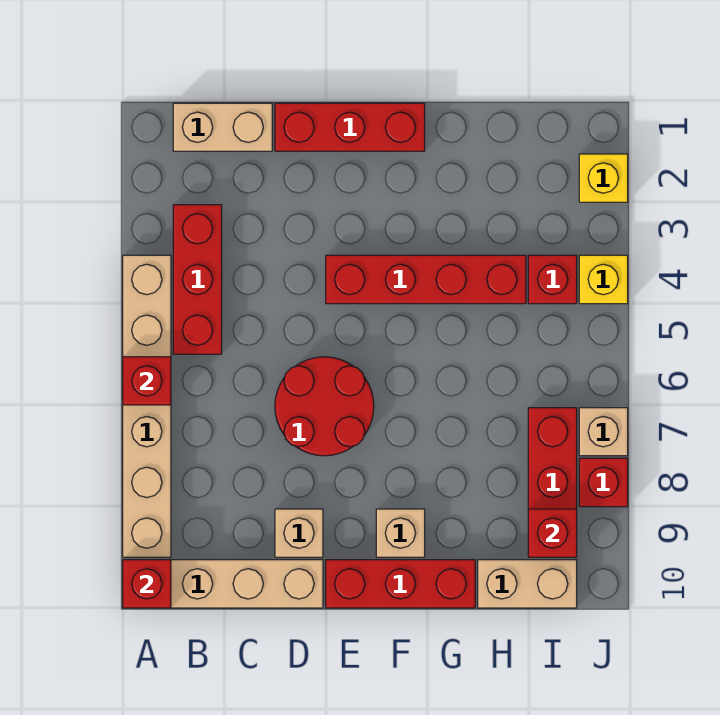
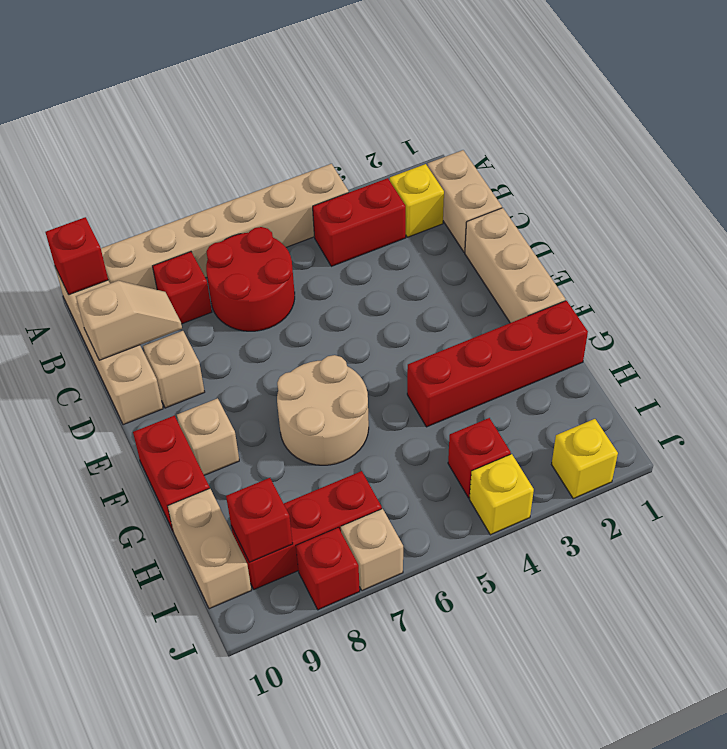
red 1x1 brick [123,357,171,405] -> red 1x1 brick moved to [153,252,212,324]
none -> yellow 1x1 brick [390,164,444,237]
red 1x3 brick [173,205,222,354] -> red 1x2 brick [313,178,406,266]
none -> tan 1x2 slope [76,281,182,360]
red 1x3 brick [275,103,425,151] -> tan 1x3 brick [465,208,565,323]
red 2x2 round brick [275,357,374,456] -> red 2x2 round brick moved to [206,227,295,331]
red 1x4 brick [326,255,526,304] -> red 1x4 brick turned to [407,301,588,427]
red 1x3 brick [326,560,475,608] -> red 1x2 brick [133,416,210,530]
none -> tan 2x2 round brick [277,355,369,465]

